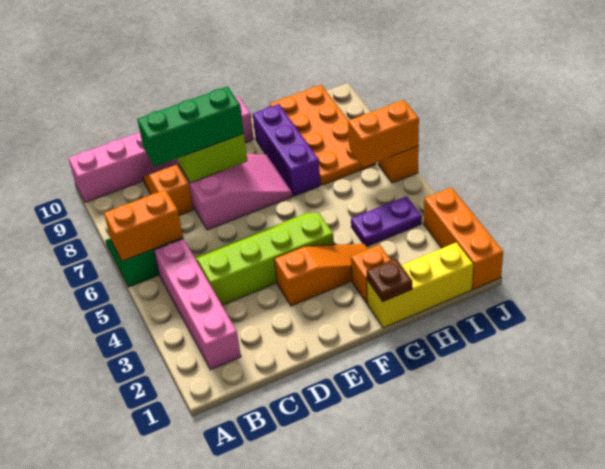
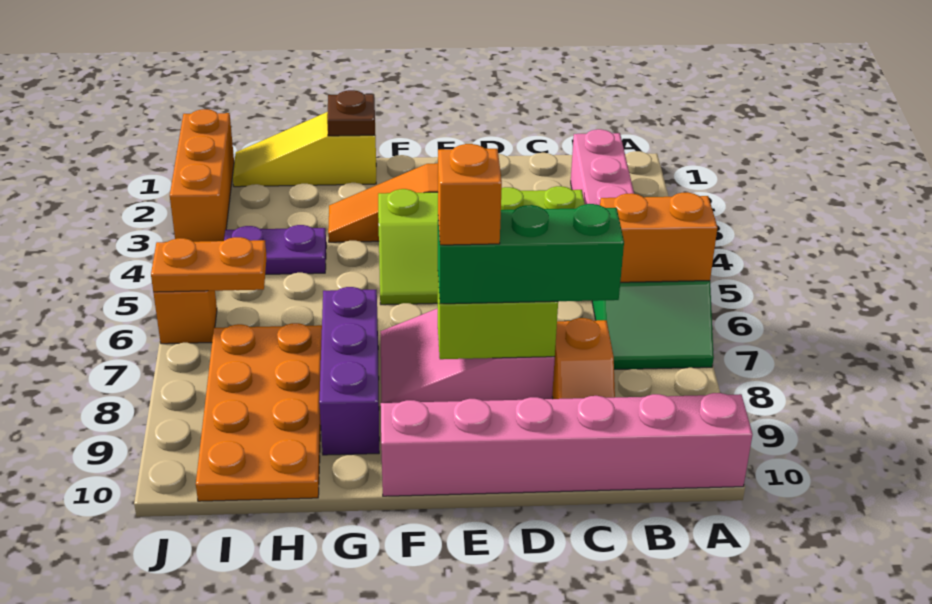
yellow 1x3 brick [367,242,473,328] -> yellow 1x3 slope [233,112,376,187]
orange 1x1 brick [351,244,391,304] -> orange 1x1 brick moved to [438,144,502,245]
orange 1x2 brick [348,100,419,167] -> orange 1x2 plate [151,237,267,292]

